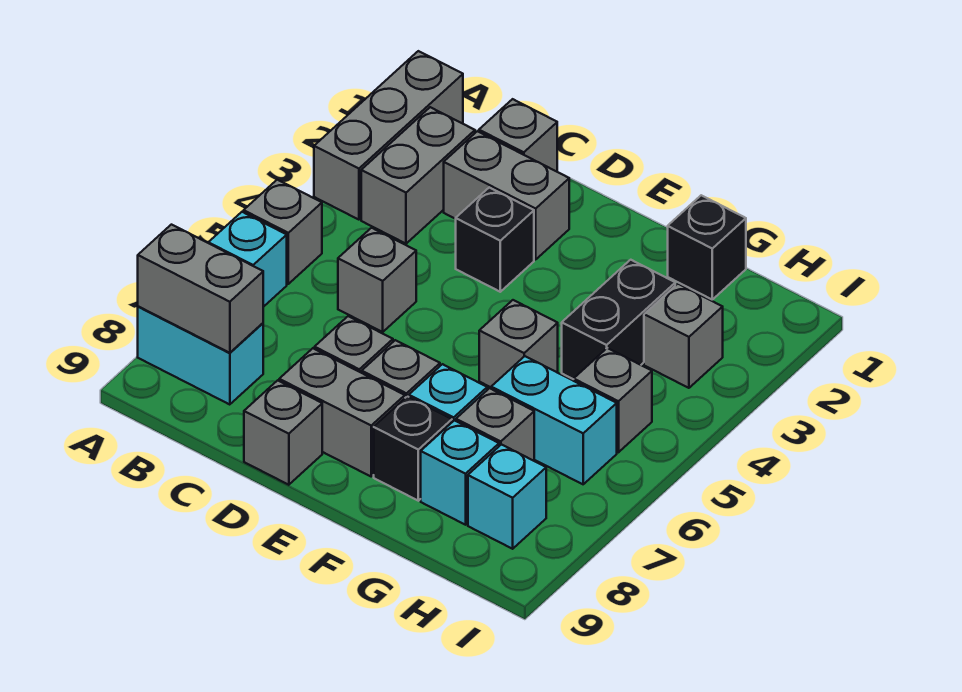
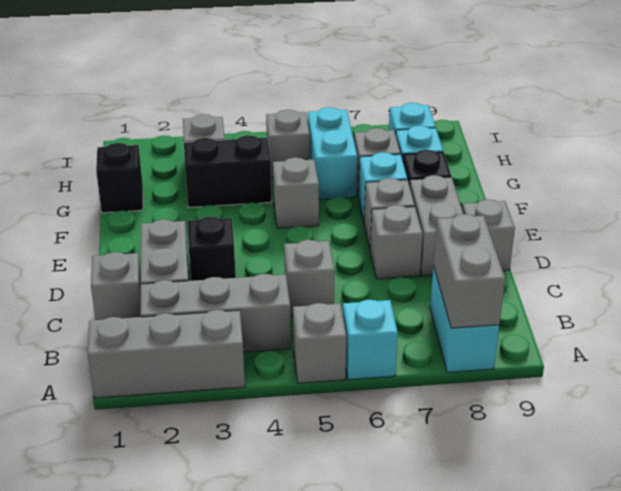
grey 1x2 brick [361,107,475,244] -> grey 1x3 brick [141,274,291,352]

